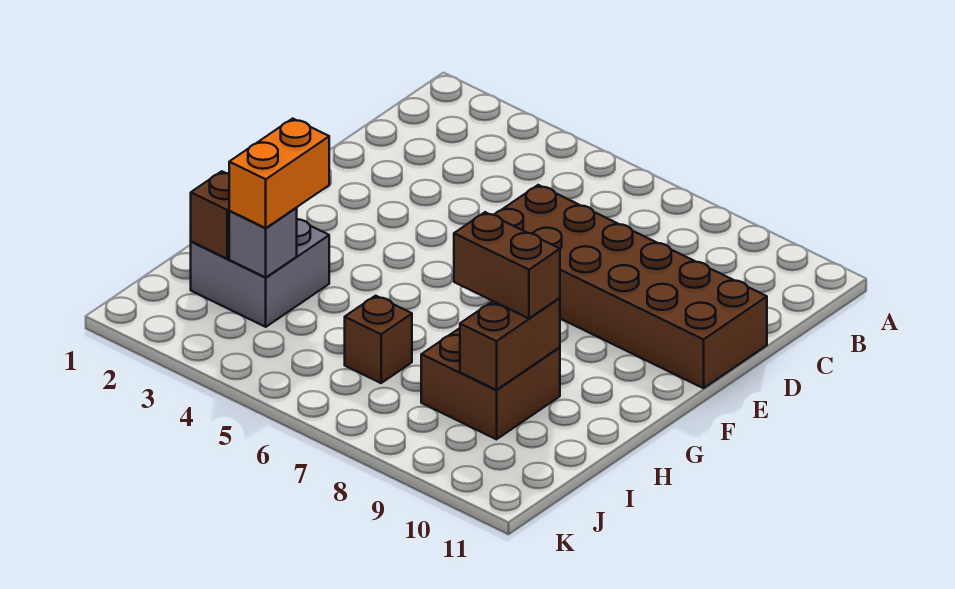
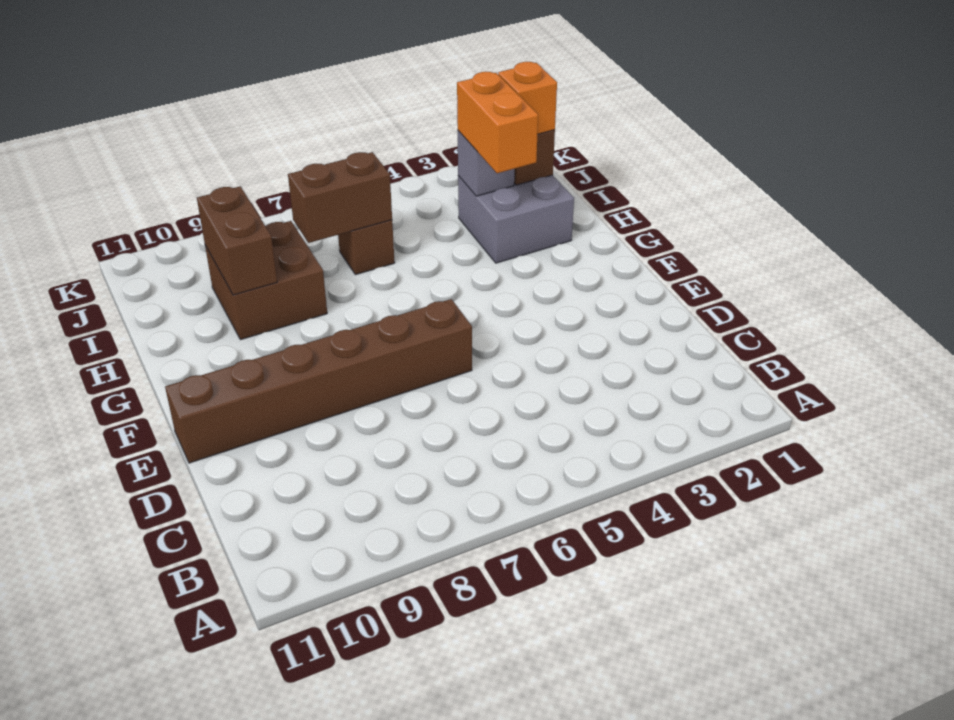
brown 2x6 brick [495,185,767,388] -> brown 1x6 brick [165,299,472,463]
brown 1x2 brick [454,212,560,318] -> brown 1x2 brick moved to [288,152,392,243]
none -> orange 1x1 brick [498,62,557,134]

